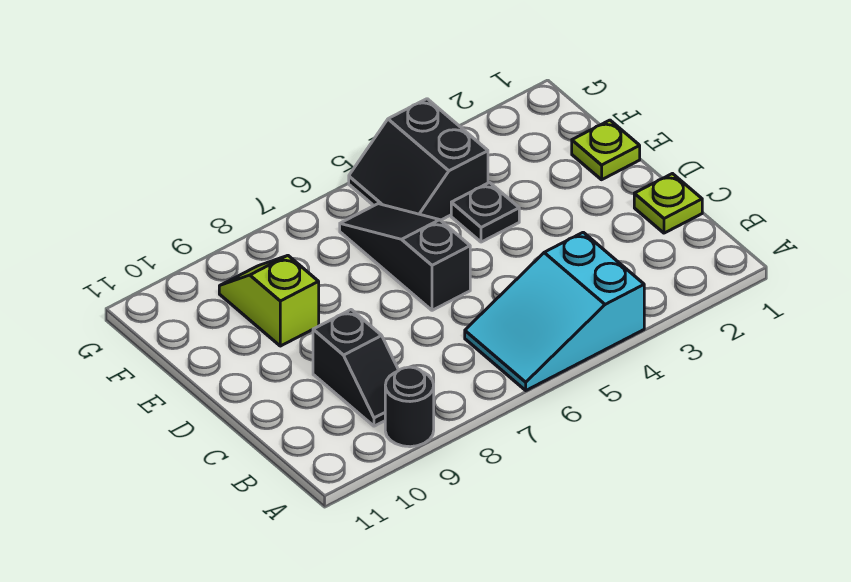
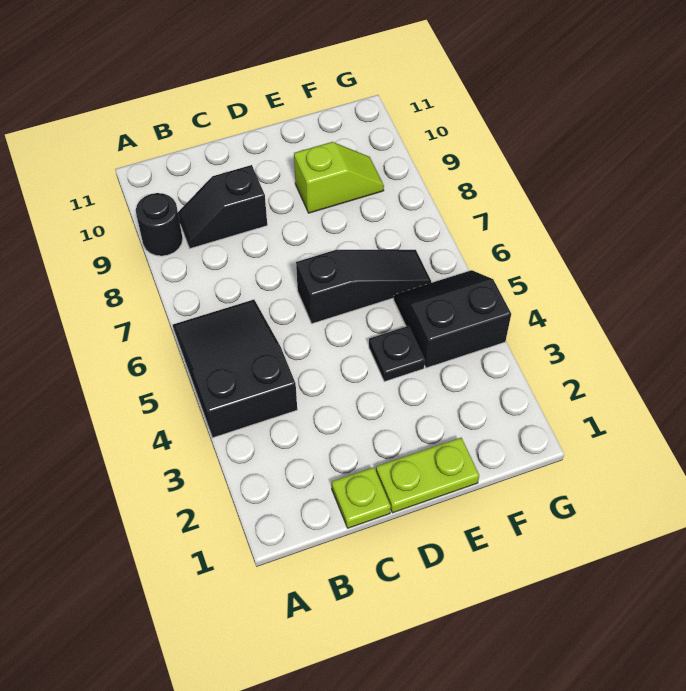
cyan 2x3 slope [465,232,644,390] -> black 2x3 slope [173,300,297,438]
lime 1x1 plate [572,120,640,180] -> lime 1x2 plate [376,438,479,513]

